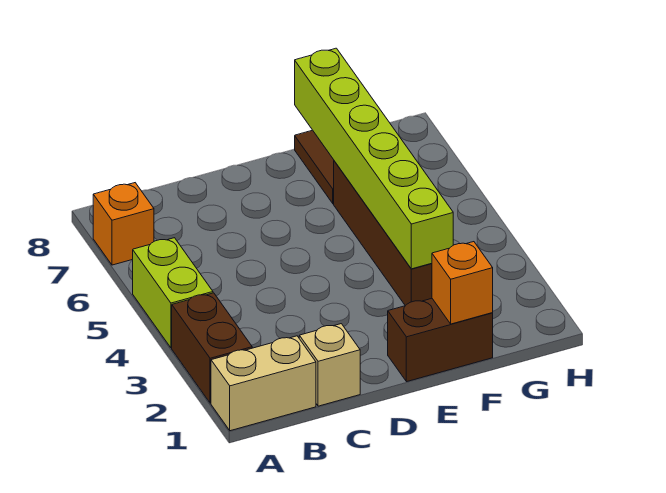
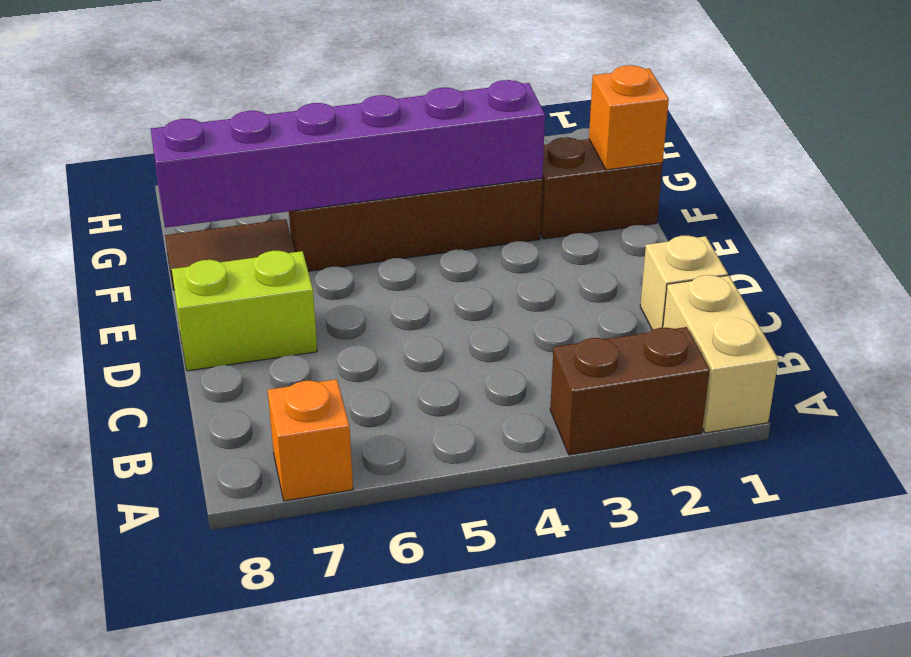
lime 1x2 brick [133,238,213,348] -> lime 1x2 brick moved to [172,251,317,371]
brown 1x2 brick [388,299,493,382] -> brown 1x2 brick turned to [540,137,663,239]
lime 1x6 brick [295,48,453,269] -> purple 1x6 brick [151,80,545,228]

